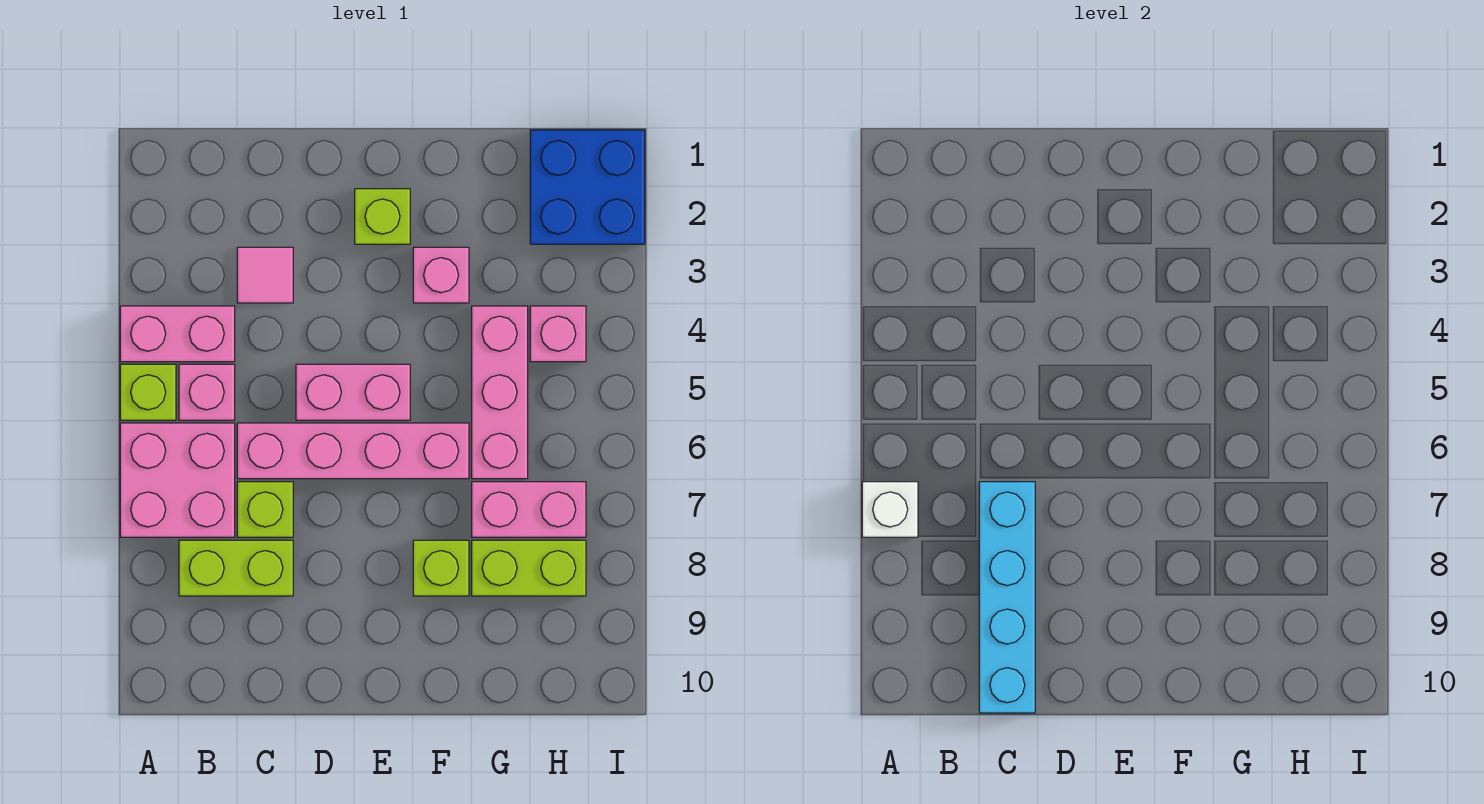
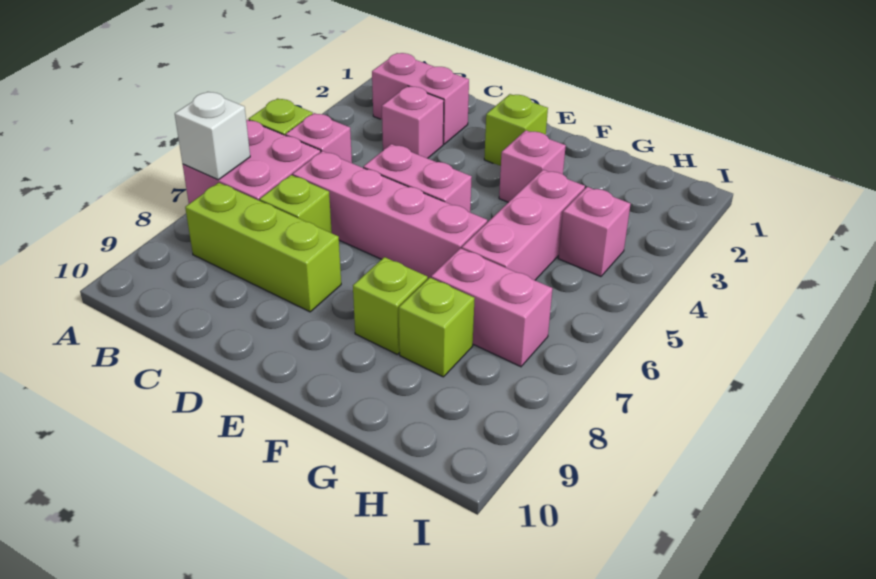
pink 1x2 brick [120,306,235,362] -> pink 1x2 brick moved to [372,53,469,144]
lime 1x2 brick [179,540,293,596] -> lime 1x3 brick [185,183,341,312]
pink 1x1 tile [237,247,293,303] -> pink 1x1 brick [382,86,444,158]
cyan 1x4 brick [979,482,1035,713] -> none
lime 1x2 brick [472,540,586,596] -> lime 1x1 brick [399,278,475,377]
blue 2x2 brick [530,130,645,244] -> none

